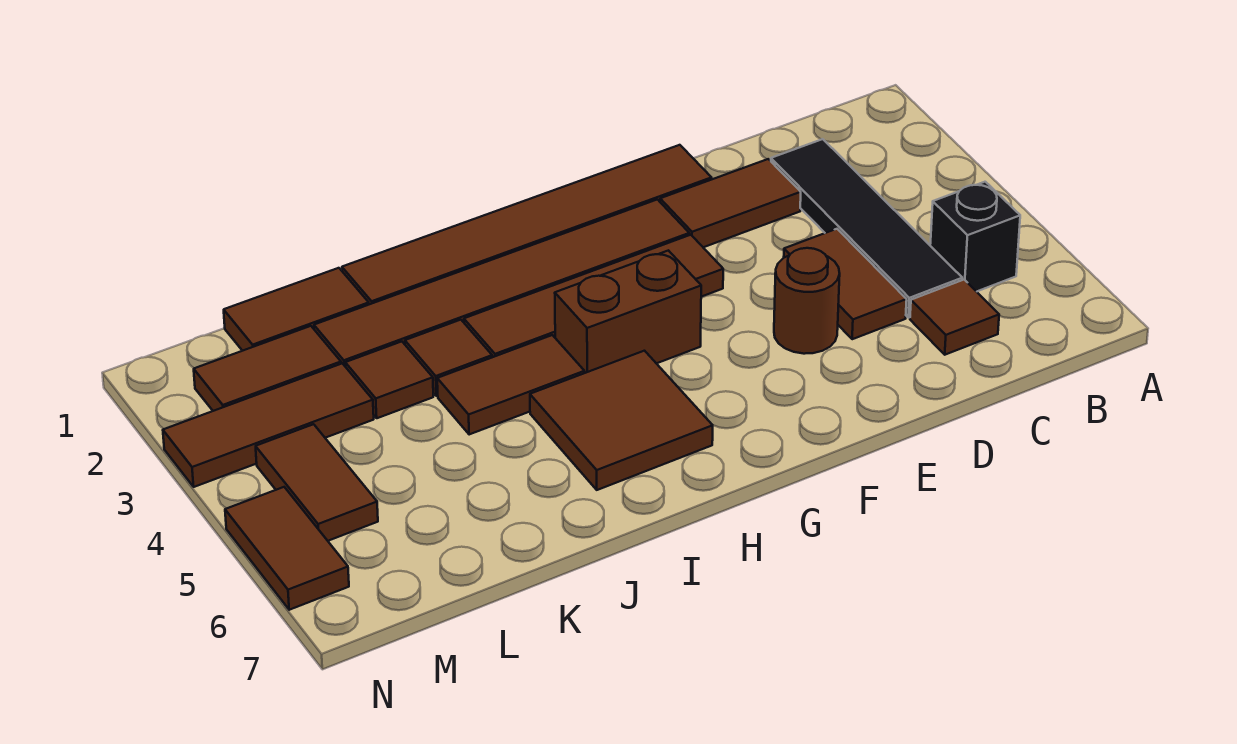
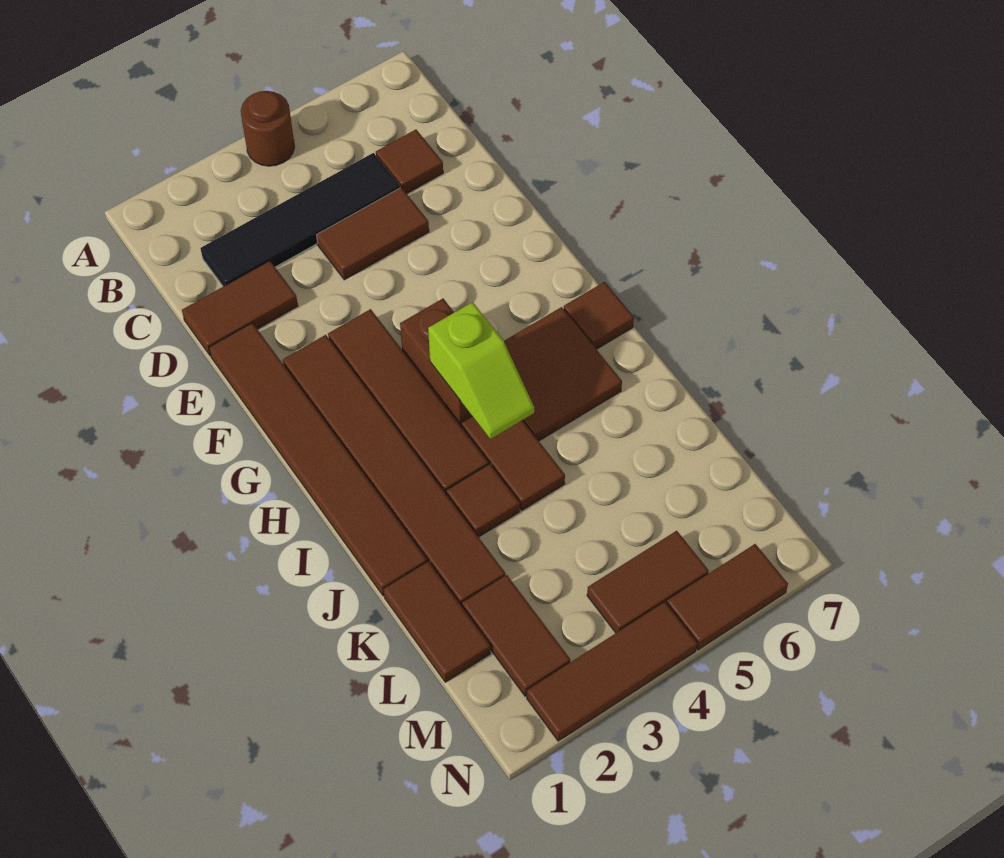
black 1x1 brick [930,182,1020,292] -> none
brown 1x2 tile [660,159,801,247] -> brown 1x2 tile turned to [182,261,298,356]
brown 1x1 round brick [774,248,840,354] -> brown 1x1 round brick moved to [241,91,295,166]
none -> lime 1x2 slope [428,302,534,439]
brown 1x1 tile [345,342,433,418] -> brown 1x1 tile moved to [564,282,634,349]
brown 1x3 tile [163,363,374,487] -> brown 1x3 tile turned to [527,602,697,741]

